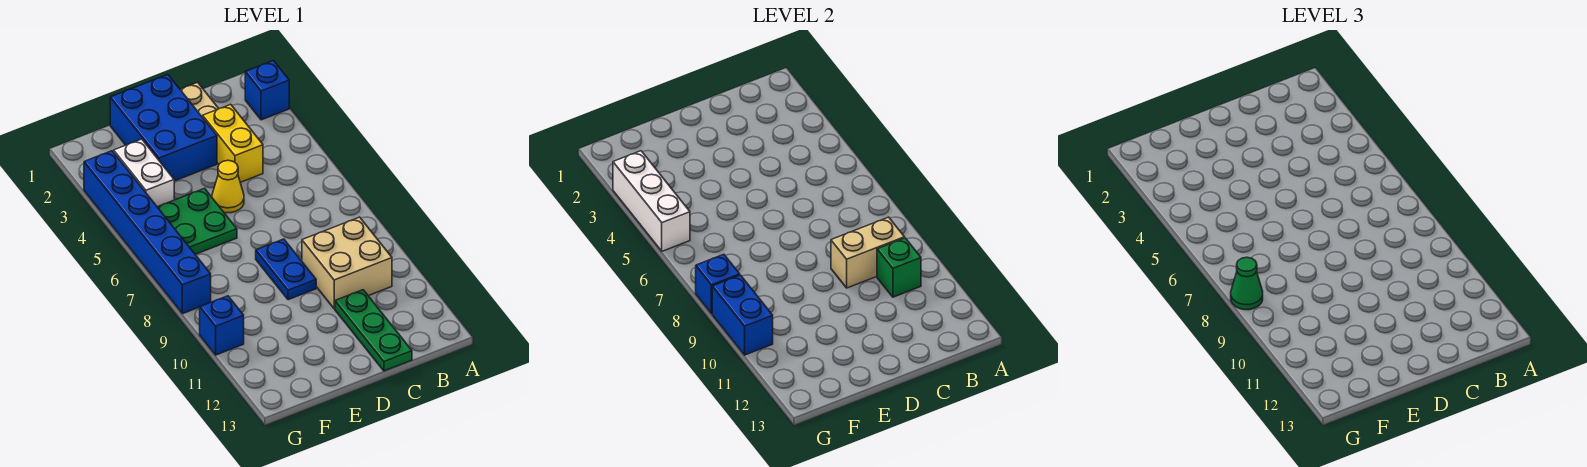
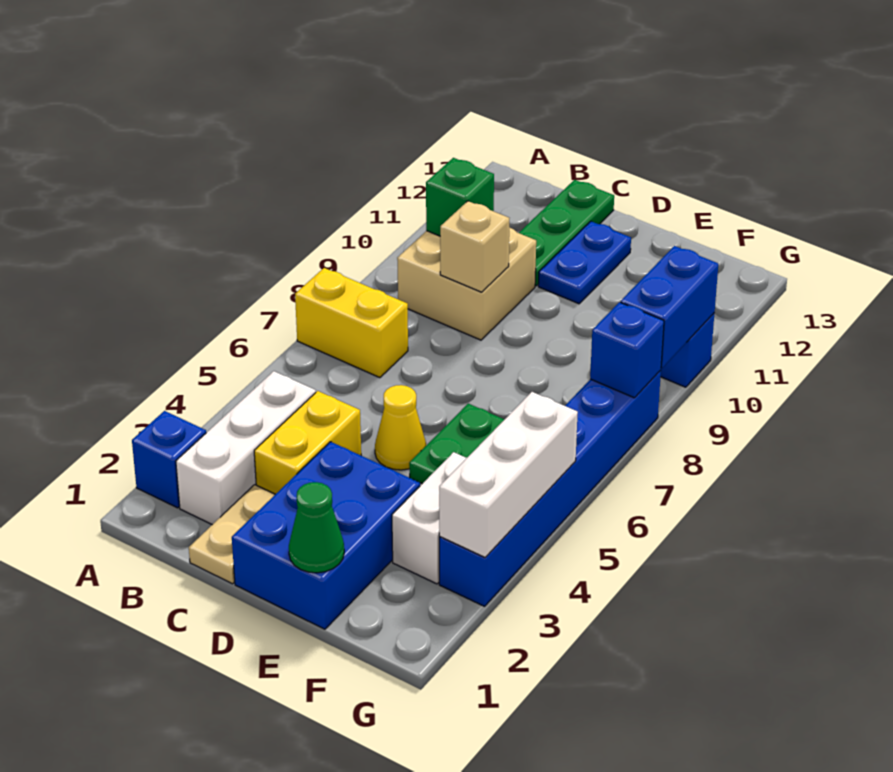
none -> yellow 1x2 brick [295,268,408,378]
none -> white 1x3 brick [176,371,316,525]
tan 1x2 brick [831,217,905,288] -> tan 1x1 brick [440,201,509,292]
blue 1x2 plate [256,239,316,300] -> blue 1x2 plate moved to [538,221,631,304]
green 1x1 cone [1231,257,1263,310] -> green 1x1 cone moved to [289,482,344,573]

